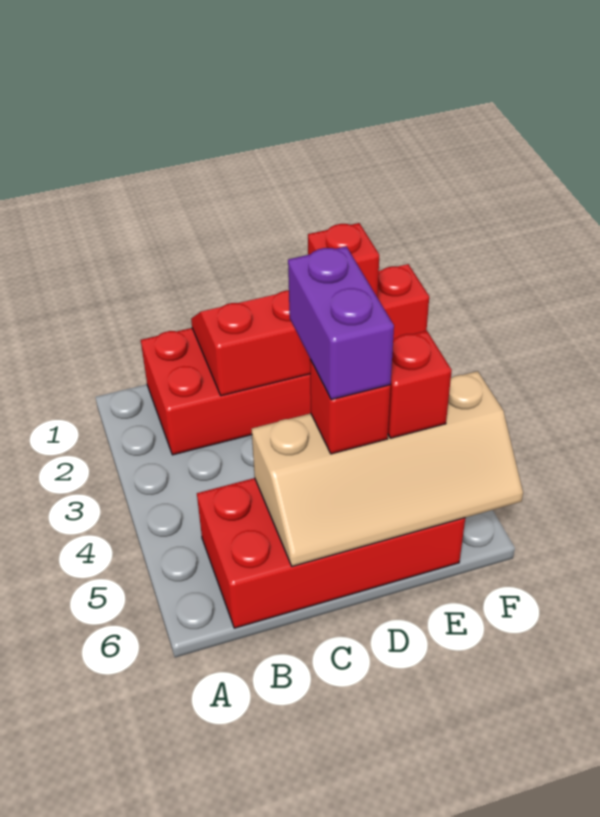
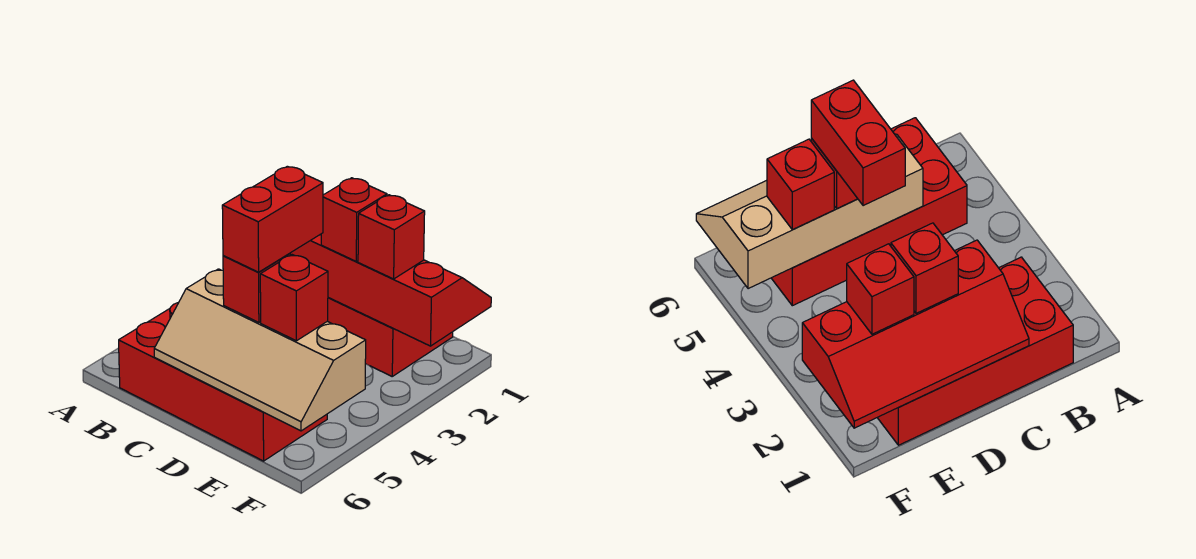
none -> red 1x1 brick [321,178,387,261]
purple 1x2 brick [288,246,394,400] -> red 1x2 brick [222,166,323,272]

